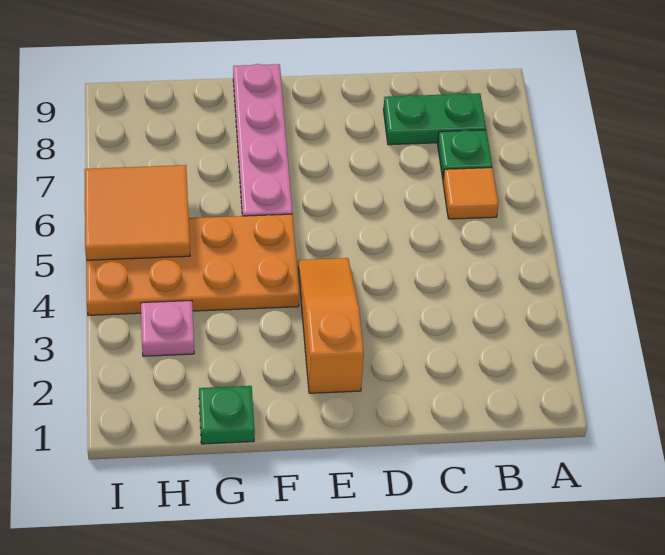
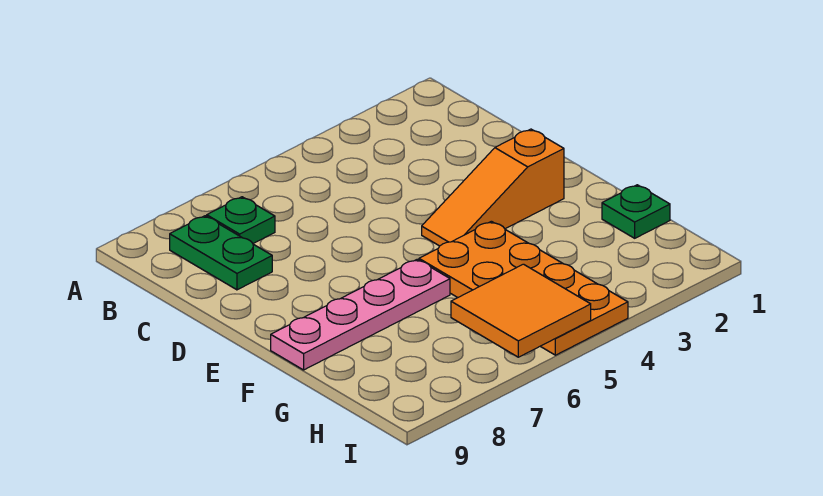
orange 1x1 tile [443,168,499,219] -> none
pink 1x1 plate [141,301,194,356] -> none

